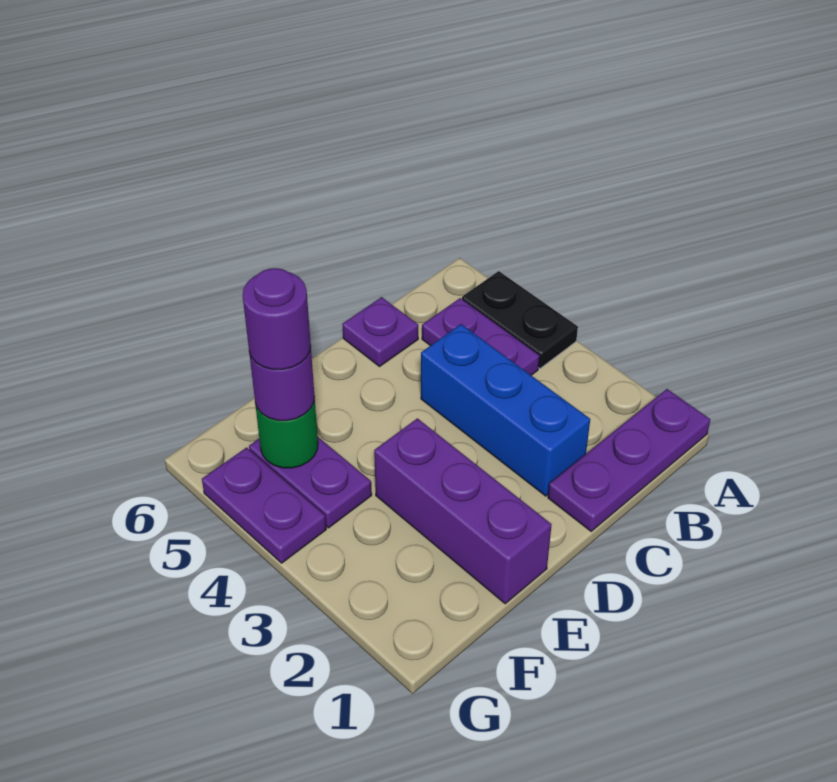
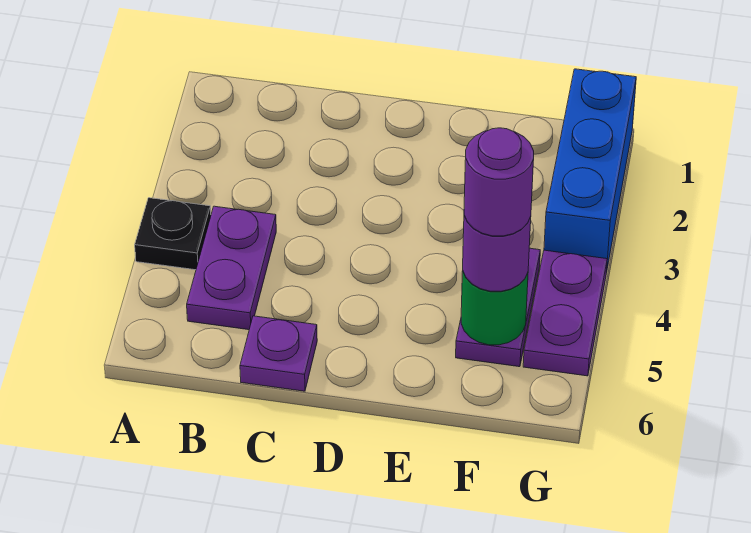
purple 1x3 plate [548,389,710,531] -> none
black 1x2 plate [462,271,578,368] -> black 1x1 plate [135,198,211,270]
blue 1x3 brick [421,324,590,496] -> blue 1x3 brick moved to [544,69,636,273]
purple 1x3 brick [374,418,552,604] -> none

